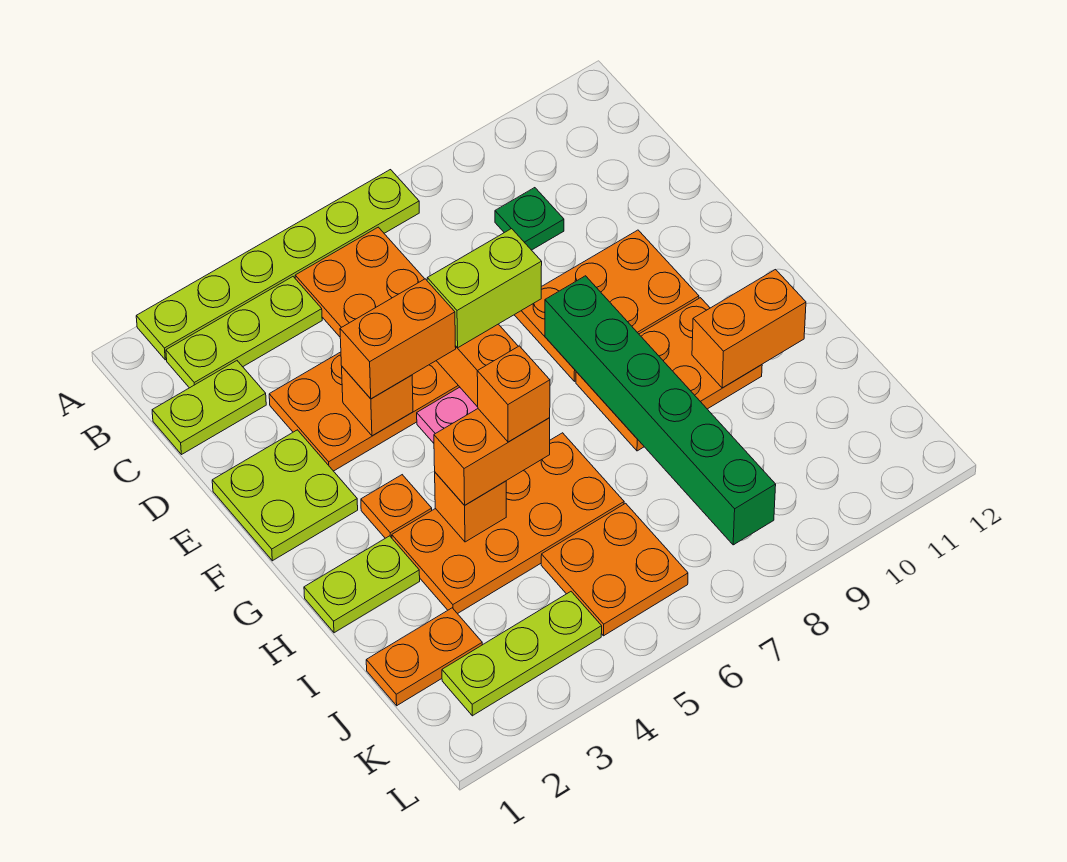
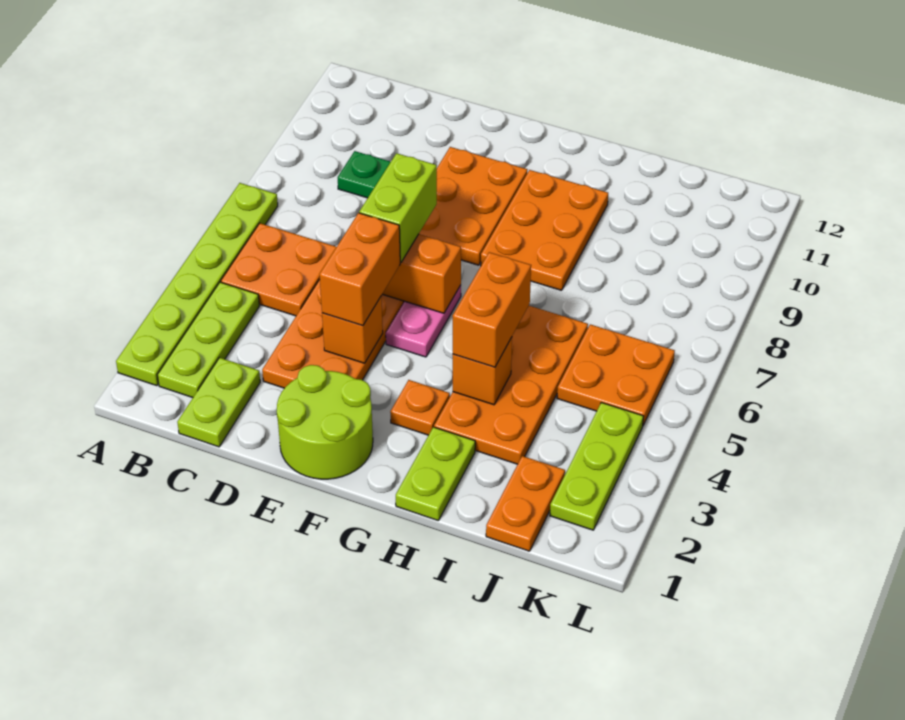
lime 2x2 plate [212,430,358,561] -> lime 2x2 round brick [277,365,373,479]
green 1x6 brick [545,276,776,545] -> none
orange 1x1 brick [477,346,550,442] -> none
orange 1x2 brick [692,270,806,388] -> none

